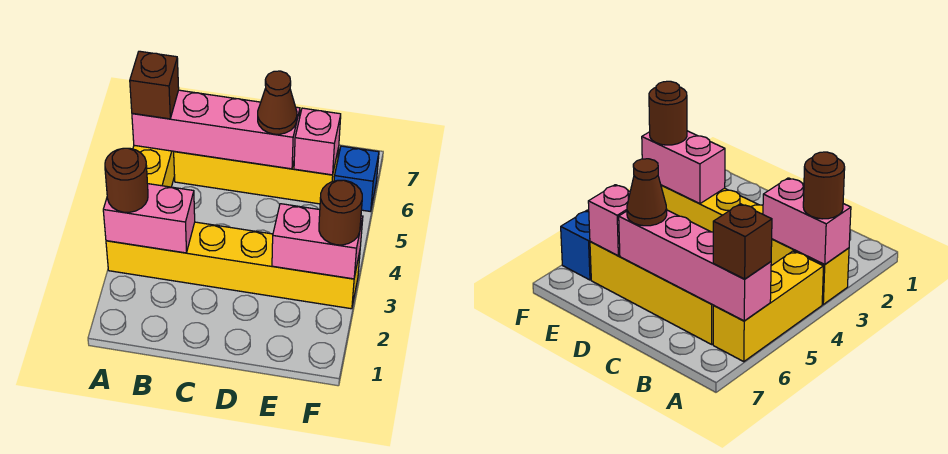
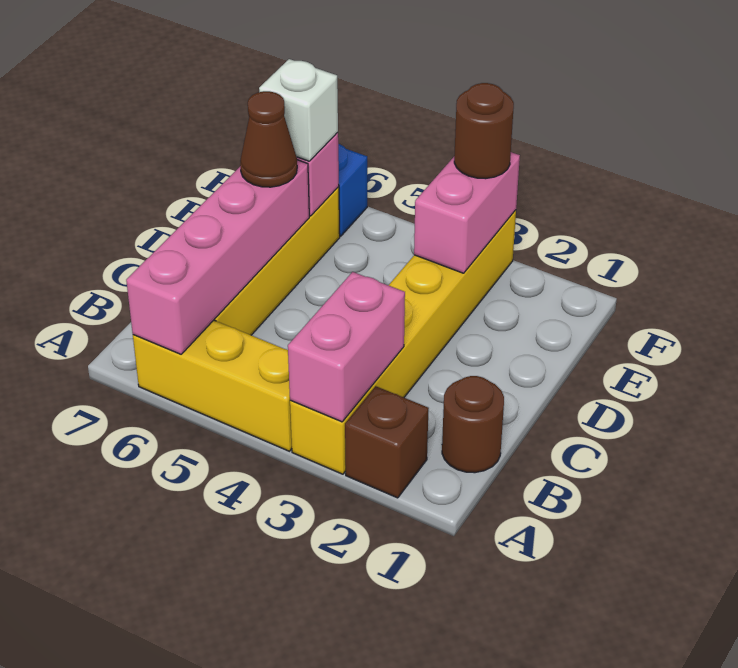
brown 1x1 round brick [105,148,148,212] -> brown 1x1 round brick moved to [442,376,504,473]
brown 1x1 brick [130,51,179,119] -> brown 1x1 brick moved to [345,386,429,498]
none -> white 1x1 brick [259,59,338,161]

